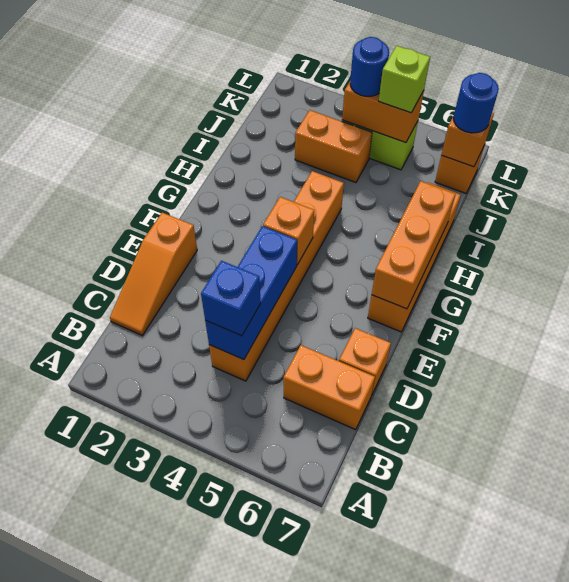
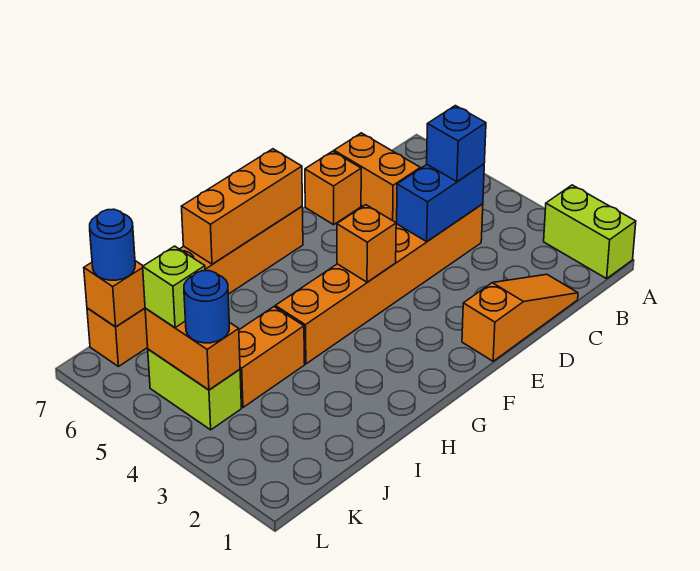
none -> lime 1x2 brick [544,185,636,279]
blue 1x3 brick [205,226,297,360] -> blue 1x2 brick [397,164,484,242]
orange 1x2 brick [295,110,372,183] -> orange 1x2 brick turned to [239,307,305,407]

